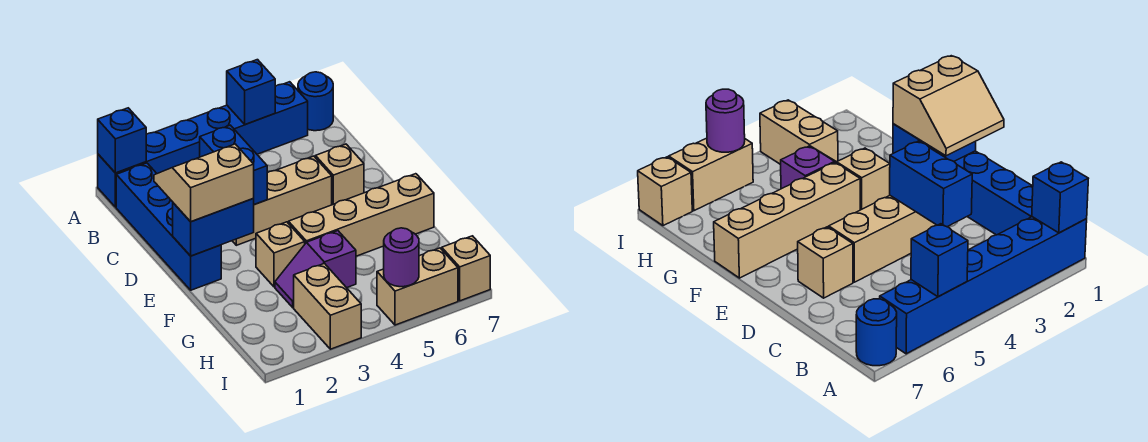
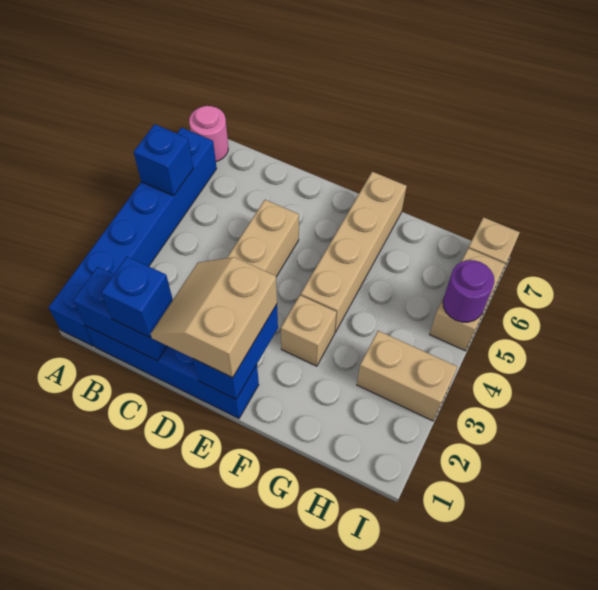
blue 1x1 brick [98,108,146,173] -> blue 1x1 brick moved to [101,257,173,337]
blue 1x1 round brick [298,72,333,131] -> pink 1x1 round brick [189,106,228,161]
blue 1x2 brick [200,125,267,205] -> blue 1x2 brick moved to [73,267,167,361]
tan 1x1 brick [315,144,364,205] -> none
purple 1x2 slope [275,231,356,308] -> none

